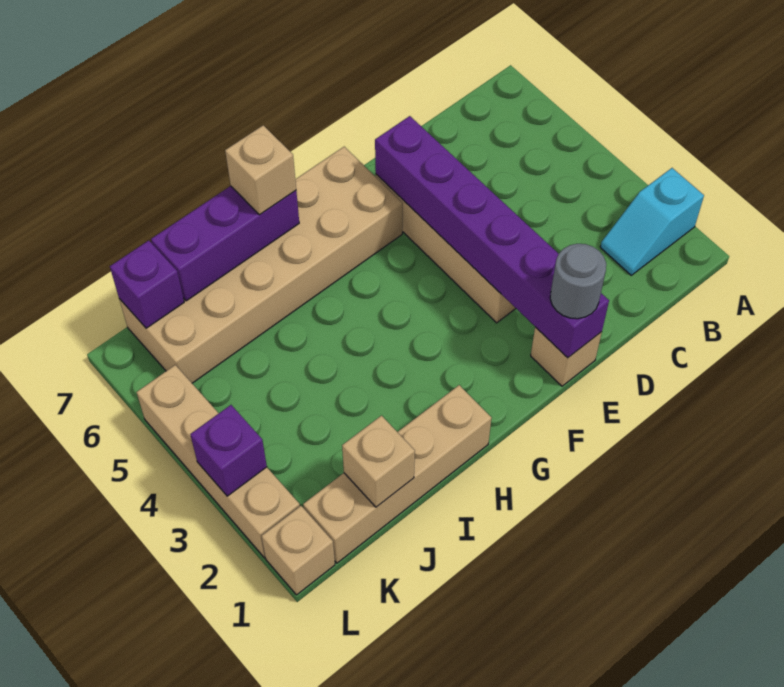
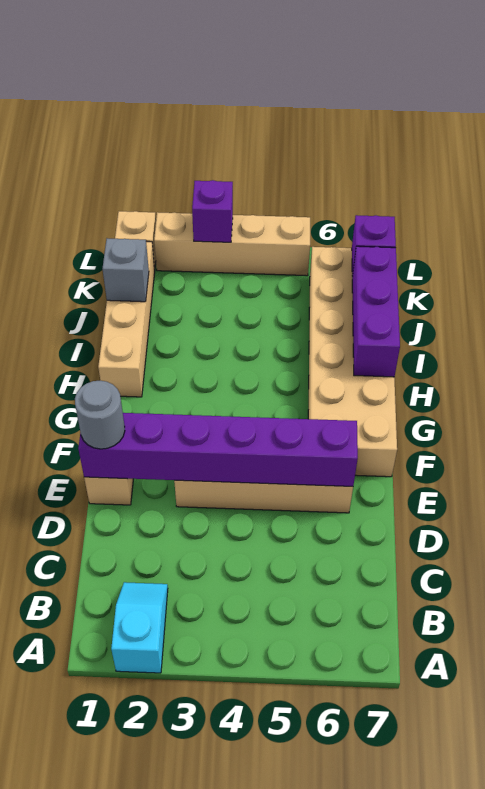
tan 1x1 brick [225,125,296,215] -> none
tan 1x1 brick [342,416,415,507] -> grey 1x1 brick [103,238,149,302]

